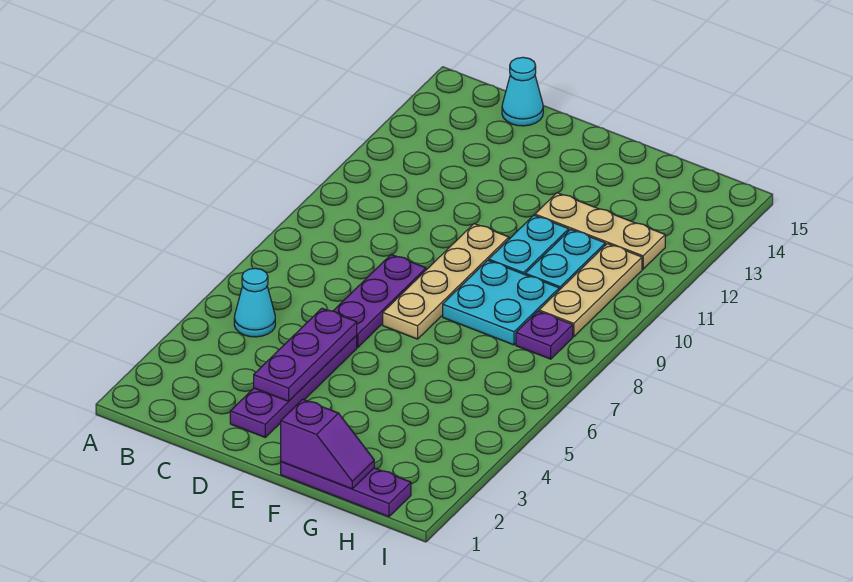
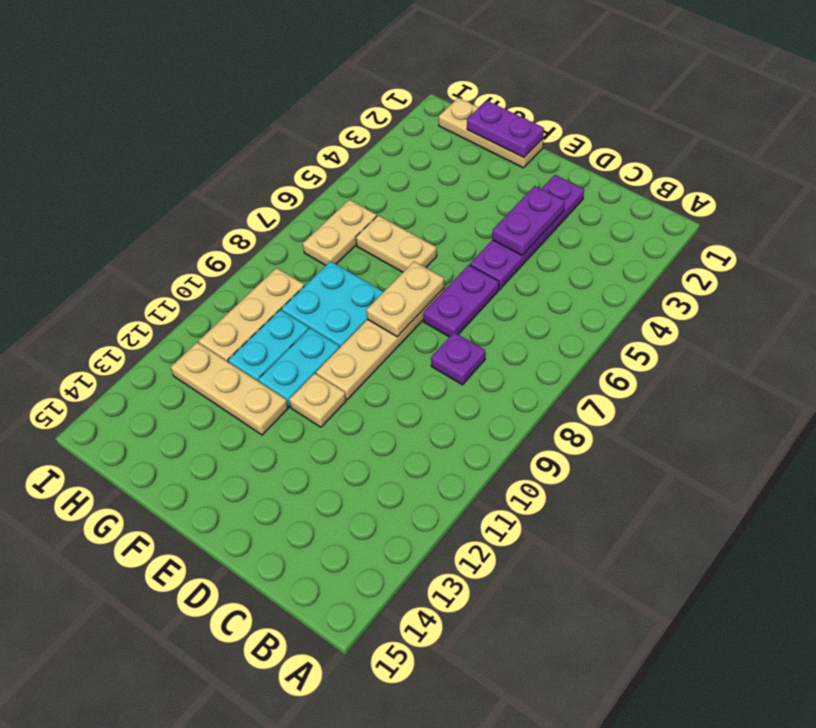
cyan 1x1 cone [234,268,275,337] -> none
cyan 1x1 cone [502,57,543,126] -> none
purple 1x3 plate [254,308,357,401] -> purple 1x2 plate [492,186,565,255]
purple 1x3 plate [334,254,426,347] -> purple 1x2 plate [423,265,499,337]
none -> tan 1x2 plate [366,261,444,337]
none -> tan 1x1 plate [289,373,346,427]
purple 1x3 plate [281,462,411,517] -> tan 1x3 plate [439,98,543,168]
purple 1x2 slope [281,399,374,489] -> purple 1x2 plate [467,100,544,158]
none -> tan 1x2 plate [356,215,437,272]
none -> tan 1x2 plate [303,200,377,265]
purple 1x1 plate [516,311,573,359] -> purple 1x1 plate moved to [431,332,485,385]

